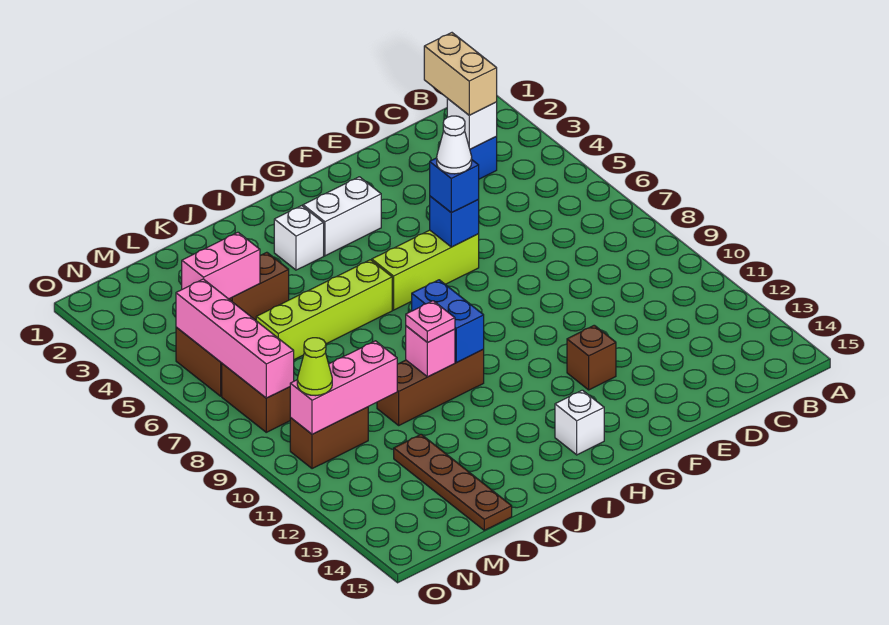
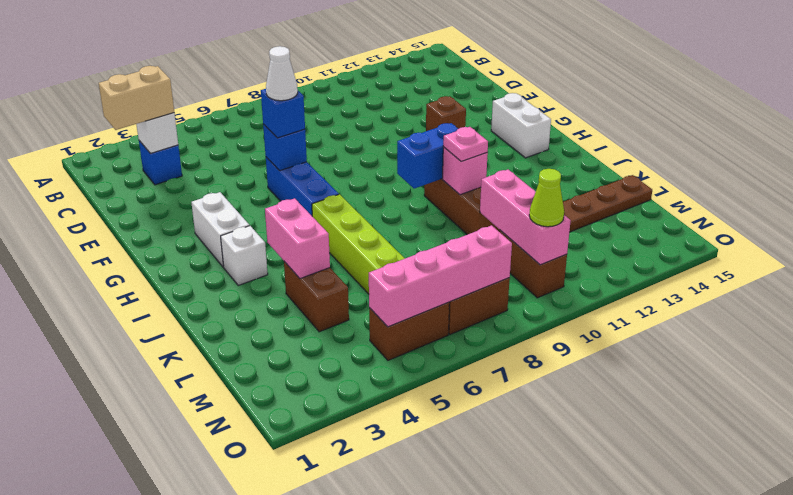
lime 1x3 brick [372,230,479,310] -> blue 1x3 brick [266,157,339,216]
white 1x1 brick [555,390,604,455] -> white 1x2 brick [491,93,551,158]
pink 1x2 brick [182,232,260,299] -> pink 1x2 brick moved to [265,198,330,279]

